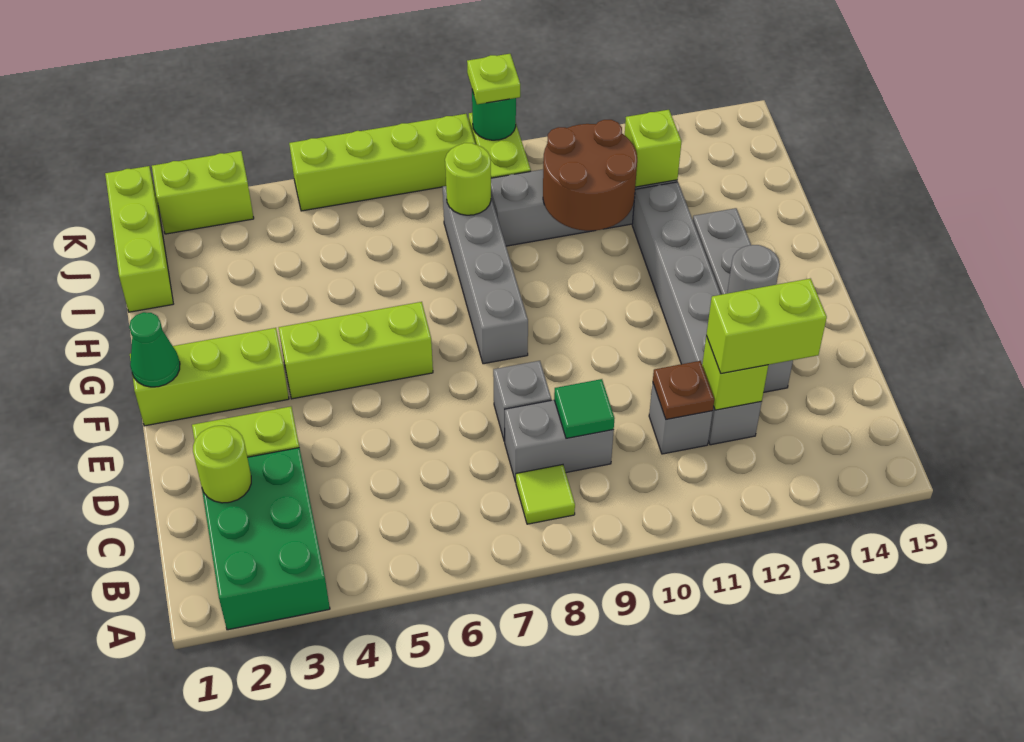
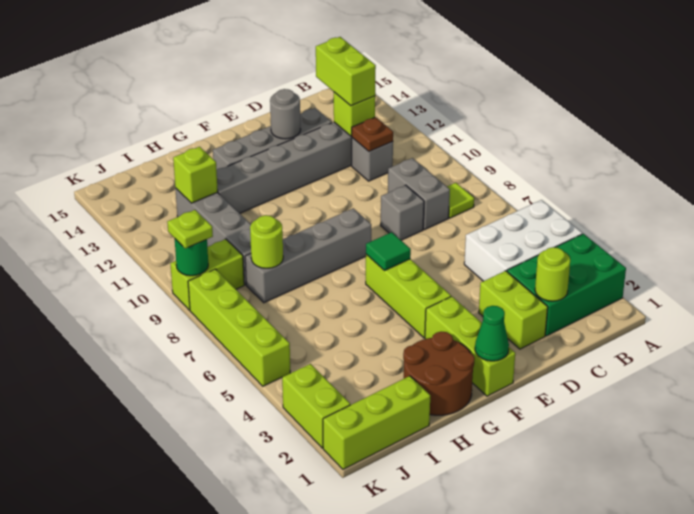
none -> white 2x3 brick [464,200,582,281]
green 1x1 tile [554,379,615,439] -> green 1x1 tile moved to [366,232,411,271]
brown 2x2 round brick [543,120,637,231] -> brown 2x2 round brick moved to [403,332,475,415]

